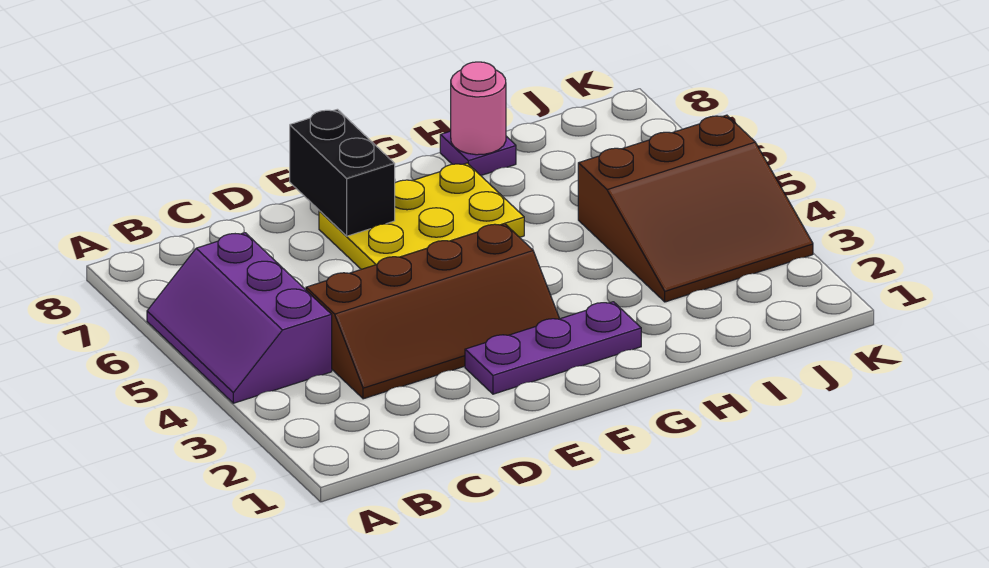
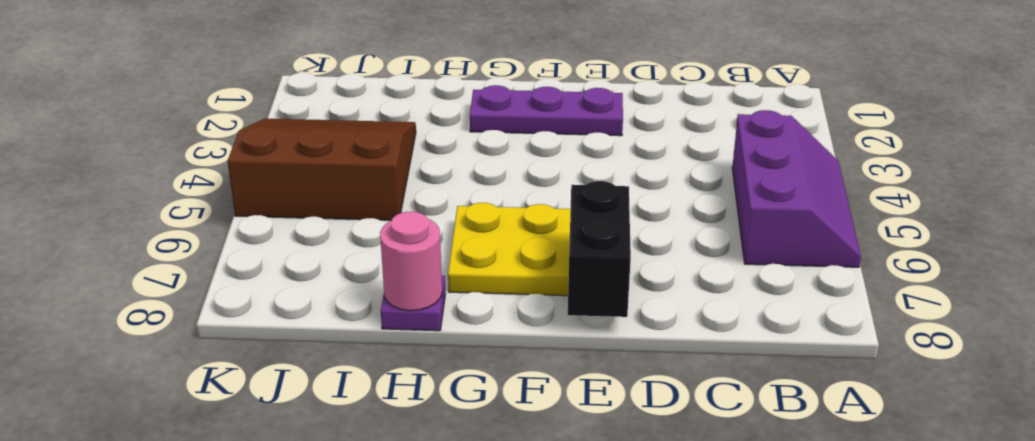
brown 2x4 slope [306,224,559,399] -> none

